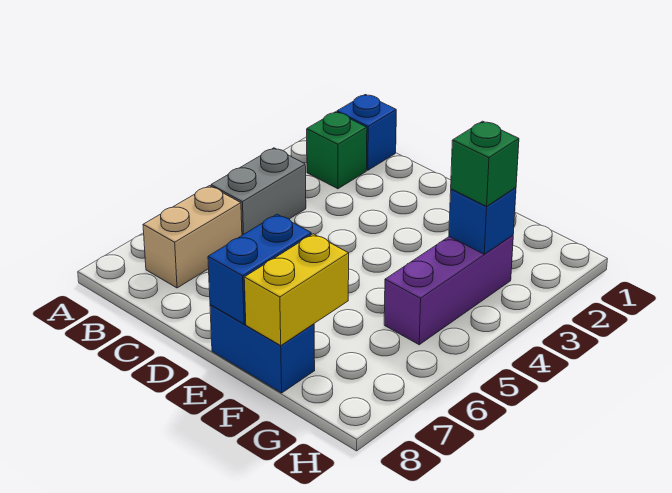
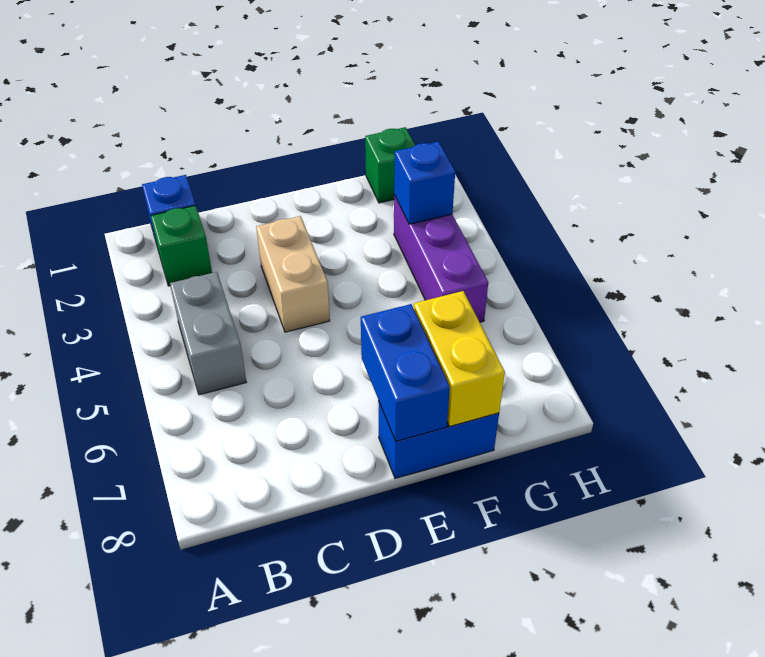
tan 1x2 brick [143,186,242,288] -> tan 1x2 brick moved to [256,216,330,332]
green 1x1 brick [451,121,519,206] -> green 1x1 brick moved to [365,127,415,203]

